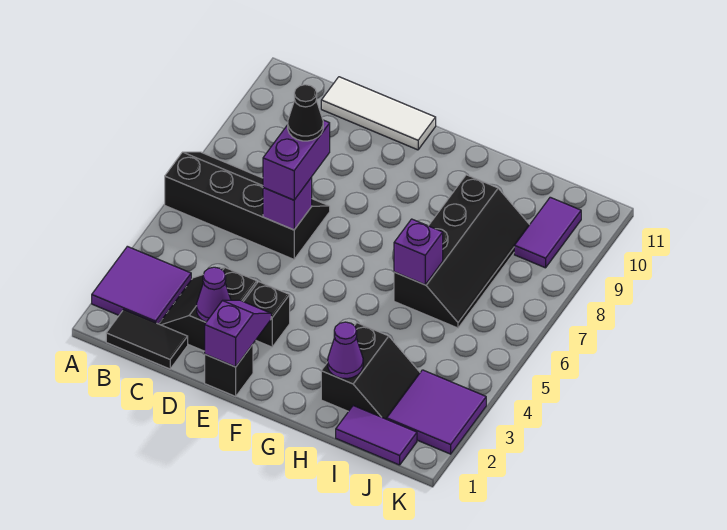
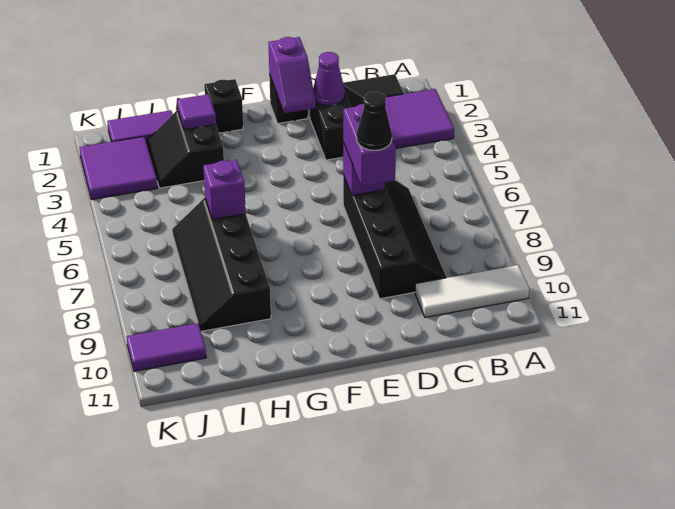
black 2x4 slope [165,152,330,259] -> black 2x4 slope turned to [343,175,447,299]
white 1x3 tile [321,77,436,150] -> white 1x3 tile moved to [415,265,529,317]
black 1x1 brick [244,282,290,347] -> black 1x1 brick moved to [204,79,244,133]
purple 1x1 cone [328,322,363,379] -> purple 1x1 tile [177,94,216,130]
purple 1x2 tile [514,197,581,268] -> purple 1x2 tile turned to [126,323,206,371]

